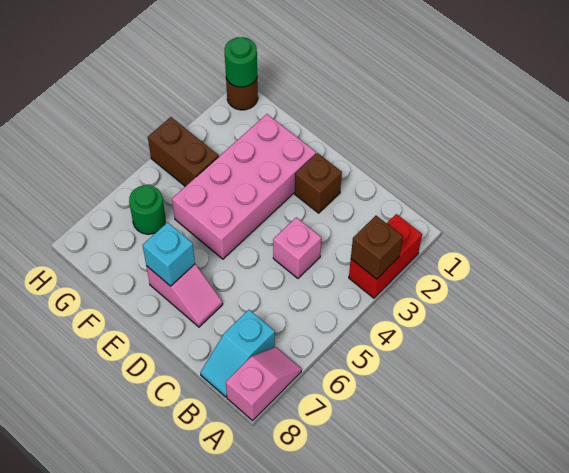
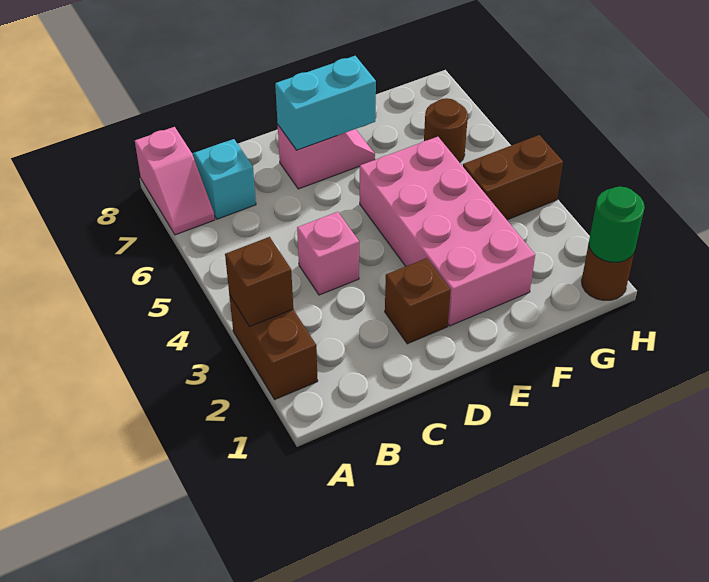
red 1x2 brick [349,214,422,298] -> brown 1x2 brick [229,295,318,400]
pink 1x2 slope [146,264,223,327] -> pink 1x2 slope turned to [278,125,375,189]
cyan 1x1 brick [143,222,195,286] -> cyan 1x2 brick [275,56,376,150]
green 1x1 round brick [129,185,165,234] -> brown 1x1 round brick [424,98,468,163]

